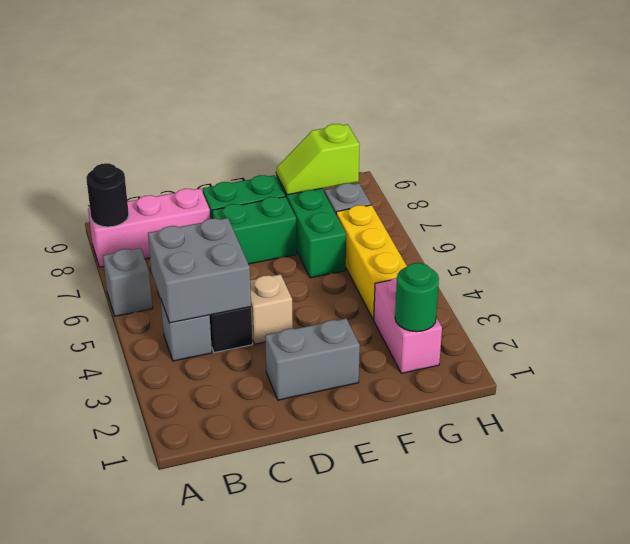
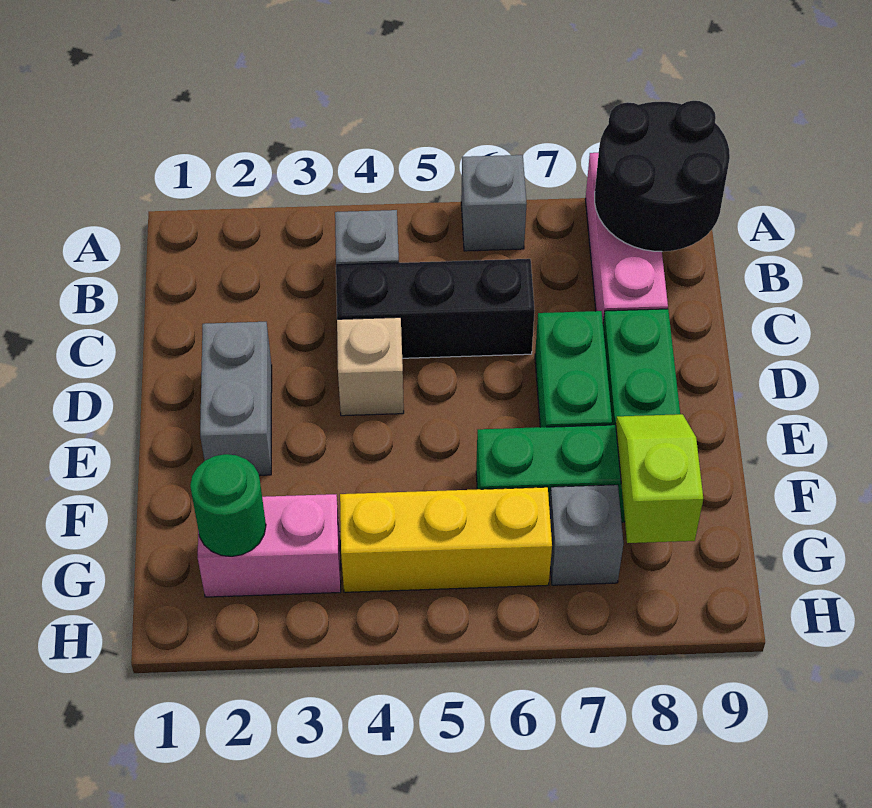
black 1x1 round brick [86,163,129,227] -> black 2x2 round brick [595,101,730,252]
grey 2x2 brick [148,218,251,323] -> none

